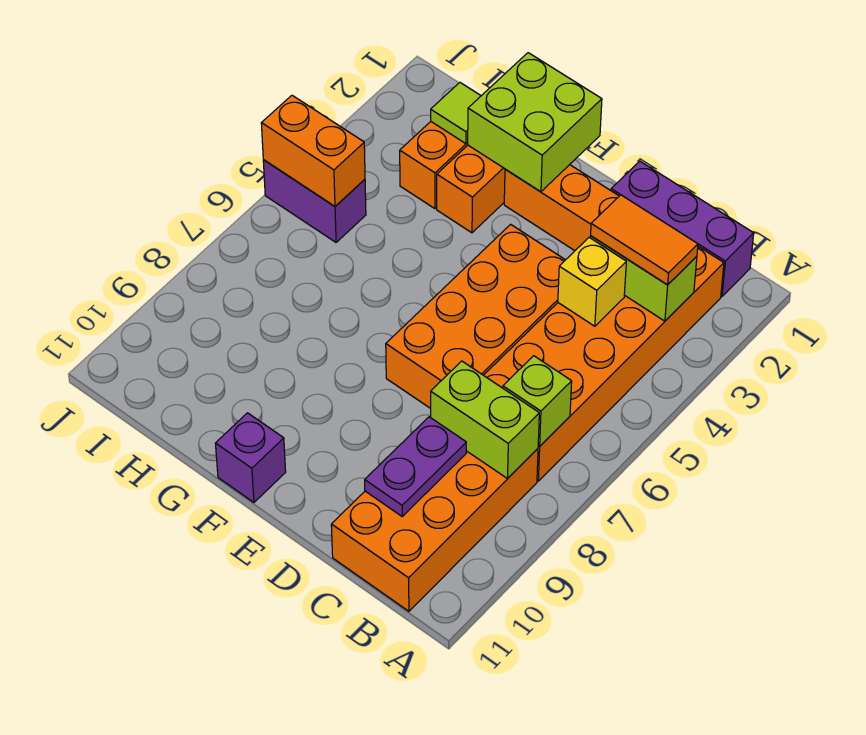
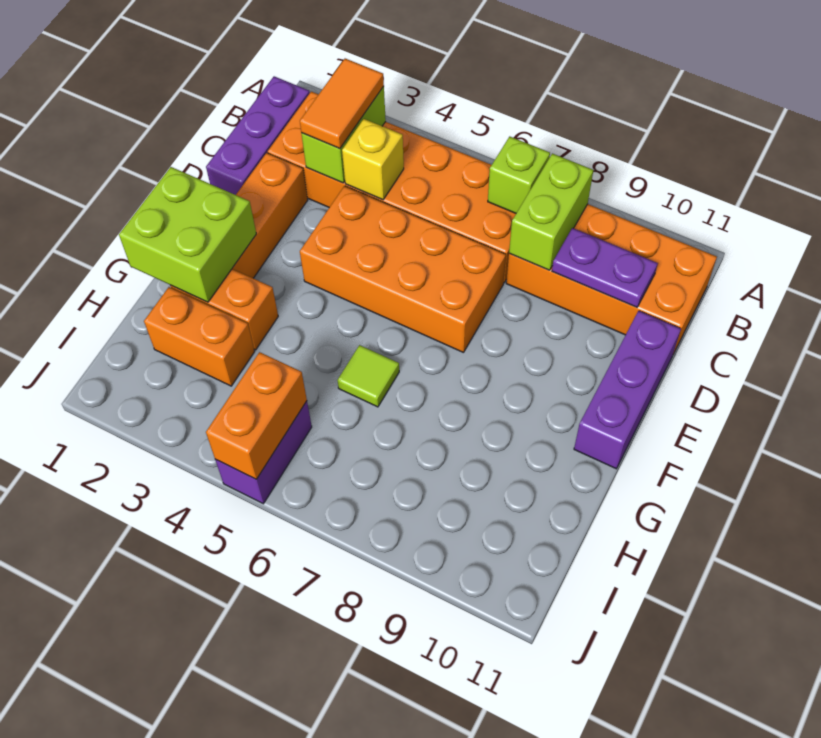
purple 1x1 brick [215,413,286,502] -> purple 1x3 brick [574,311,681,469]
lime 1x1 tile [431,83,481,144] -> lime 1x1 tile moved to [337,345,399,407]

